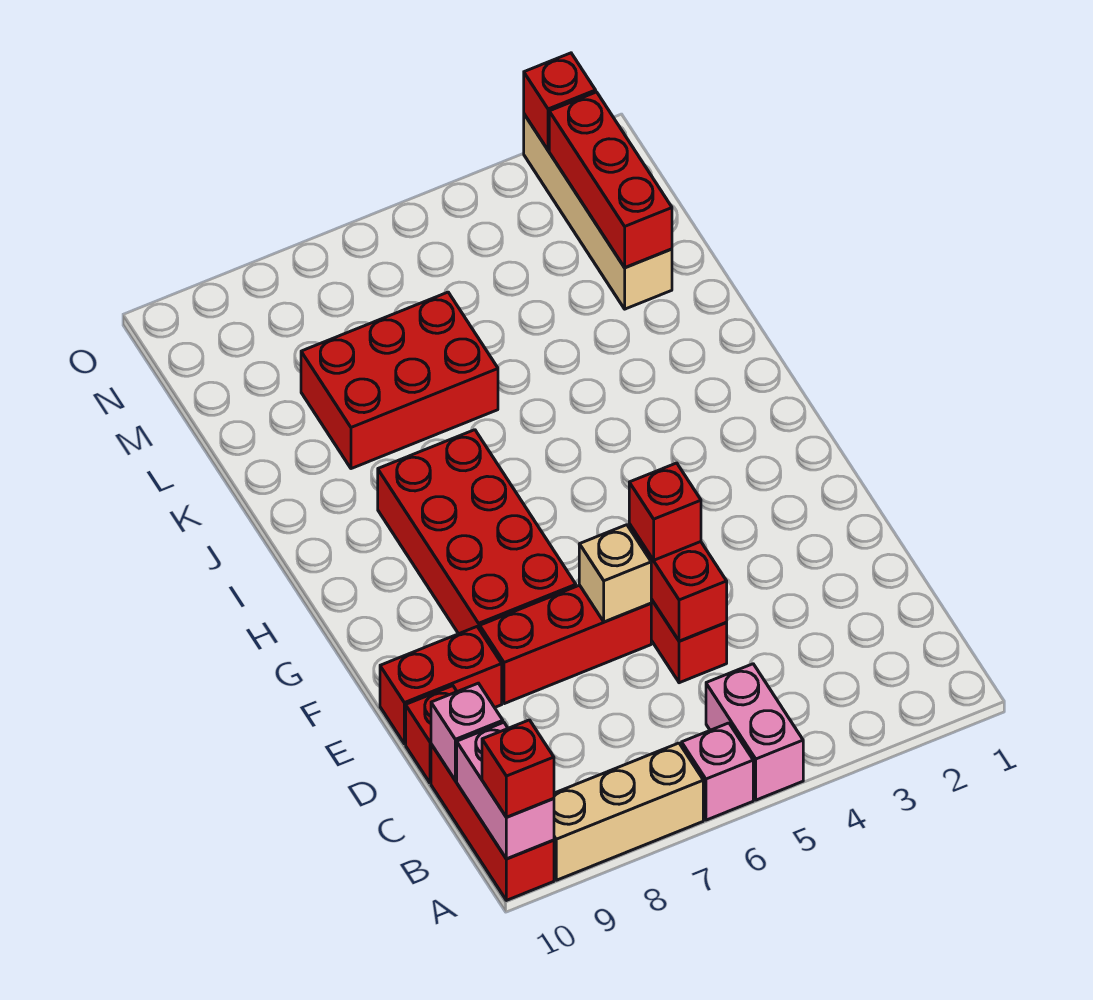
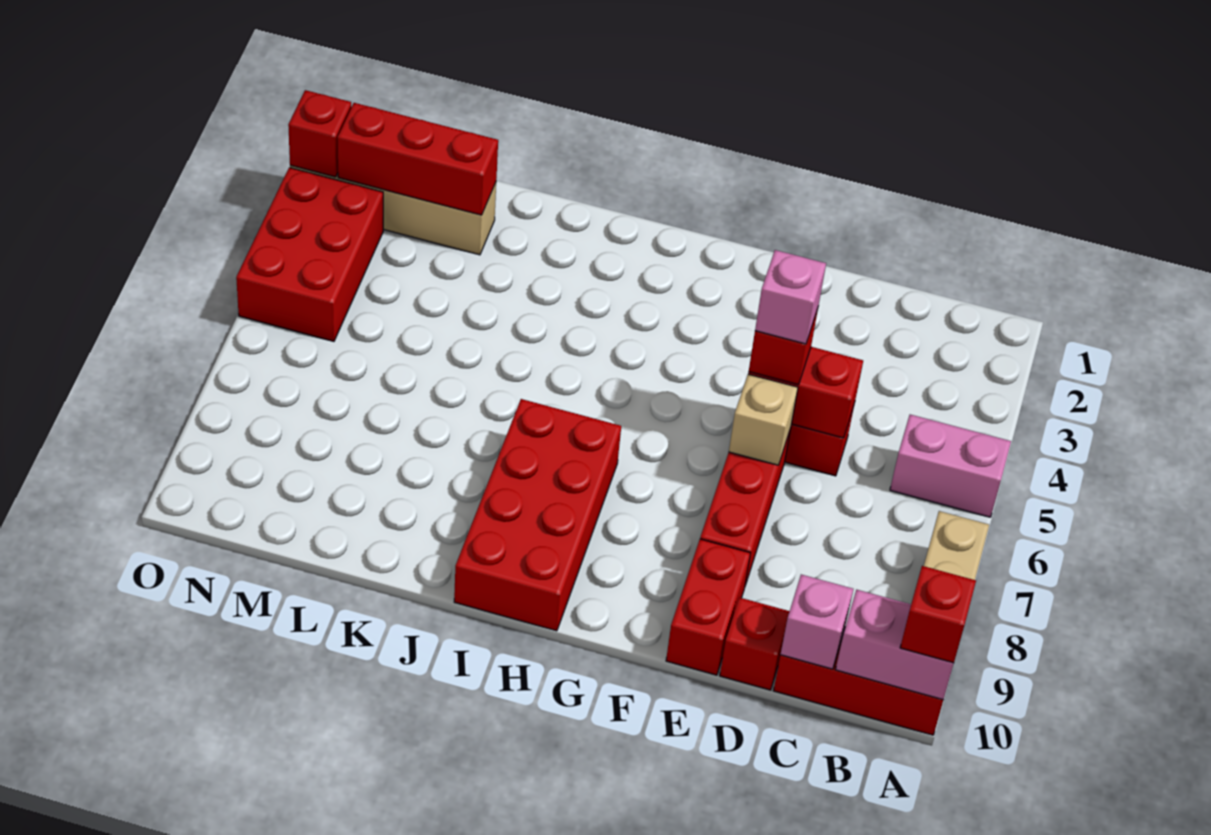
pink 1x1 brick [682,723,753,820] -> pink 1x1 brick moved to [755,250,826,344]
red 2x4 brick [378,430,576,634] -> red 2x4 brick turned to [454,399,621,631]
red 2x3 brick [301,292,498,469] -> red 2x3 brick moved to [236,167,383,341]

